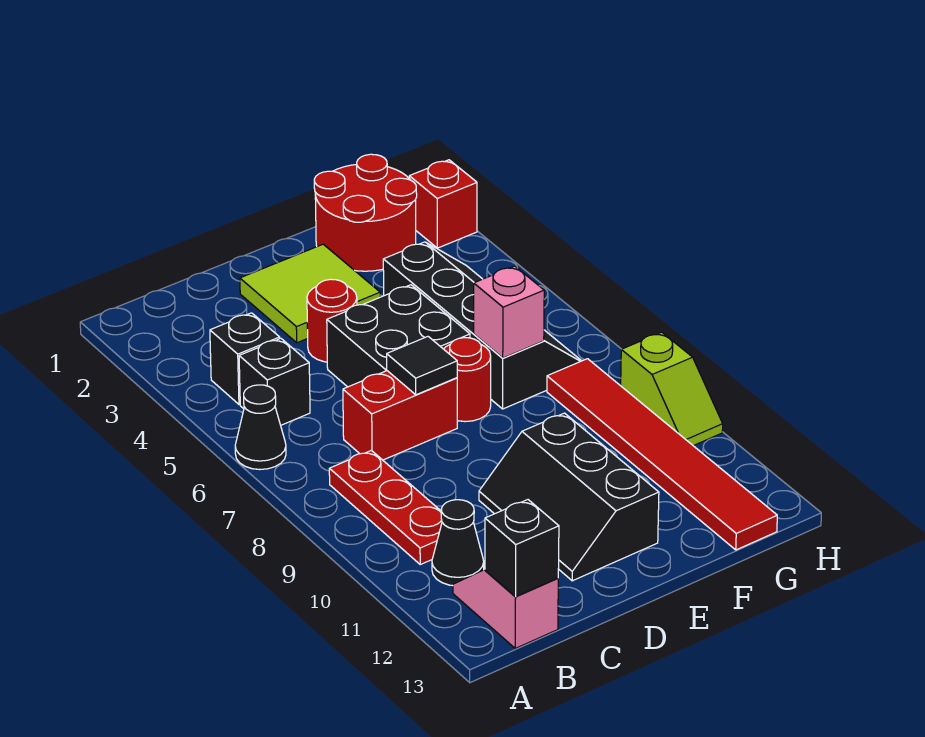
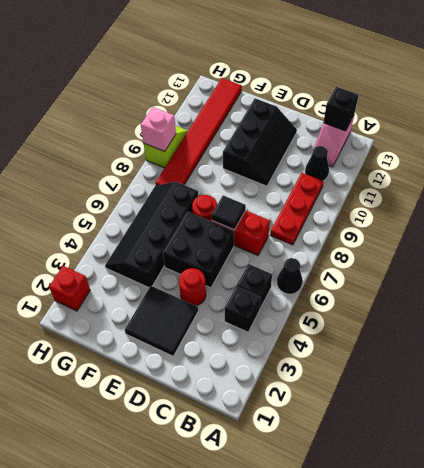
lime 2x2 tile [240,244,380,343] -> black 2x2 tile [125,286,198,356]
red 2x2 round brick [314,154,417,271] -> none
pink 1x1 brick [474,266,544,358] -> pink 1x1 brick moved to [141,107,176,151]

